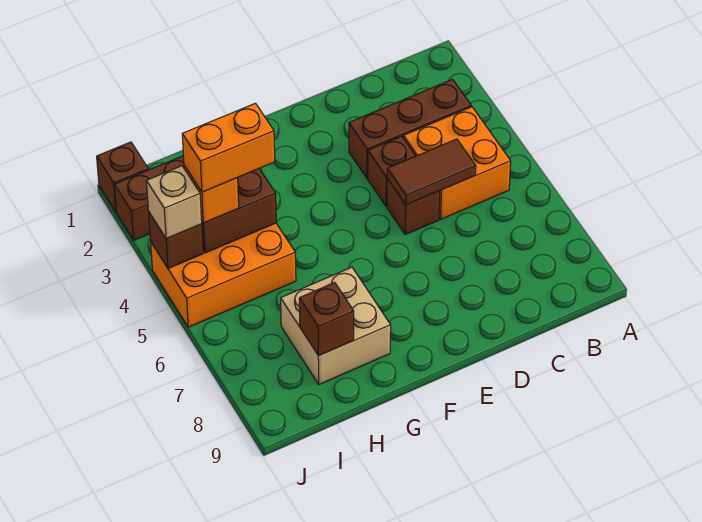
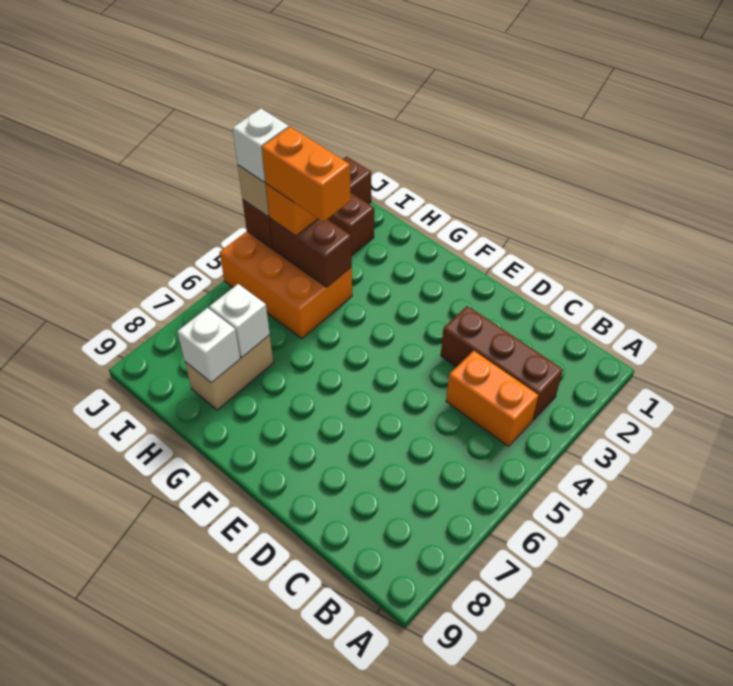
orange 2x2 brick [403,107,511,219] -> orange 1x2 brick [446,351,539,446]
brown 1x2 tile [387,139,476,205] -> none
brown 1x1 brick [368,136,415,206] -> none
brown 1x1 brick [387,179,440,234] -> none
tan 2x2 brick [281,267,391,384] -> tan 1x2 brick [185,335,273,410]
none -> white 1x1 brick [209,284,270,357]
brown 1x1 brick [299,283,354,356] -> white 1x1 brick [177,308,240,383]
none -> white 1x1 brick [233,108,289,182]

